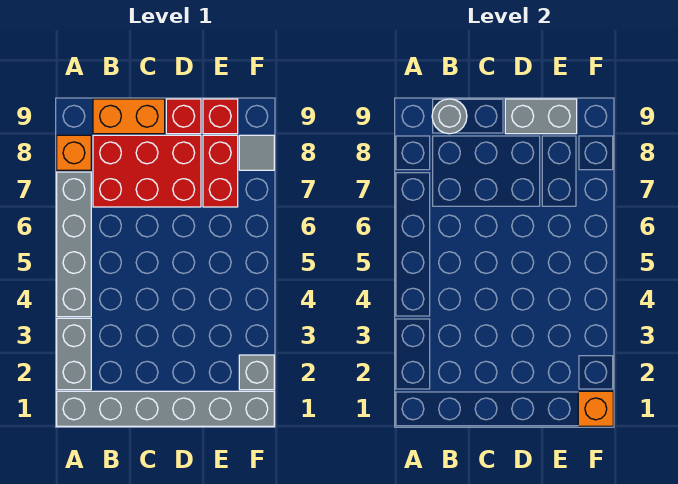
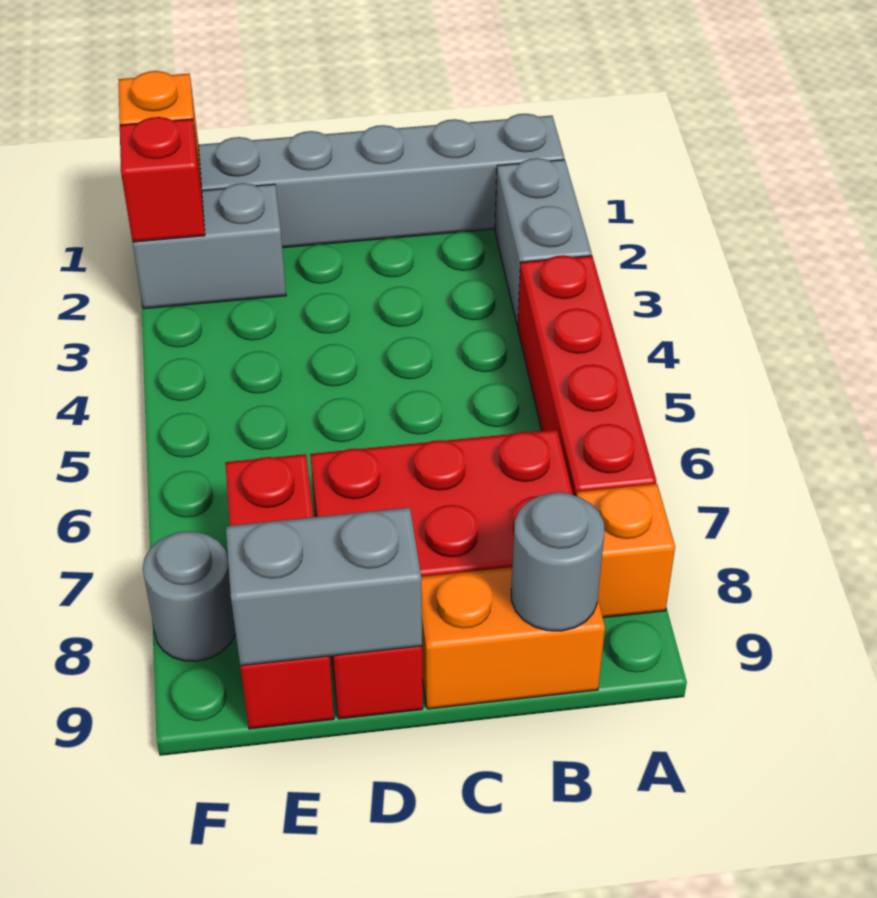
grey 1x4 brick [57,172,91,317] -> red 1x4 brick [518,255,656,496]
grey 1x1 brick [239,355,274,390] -> grey 1x2 brick [133,183,286,309]
none -> red 1x1 brick [120,117,205,242]
grey 1x1 tile [239,135,274,170] -> grey 1x1 round brick [143,531,236,661]

